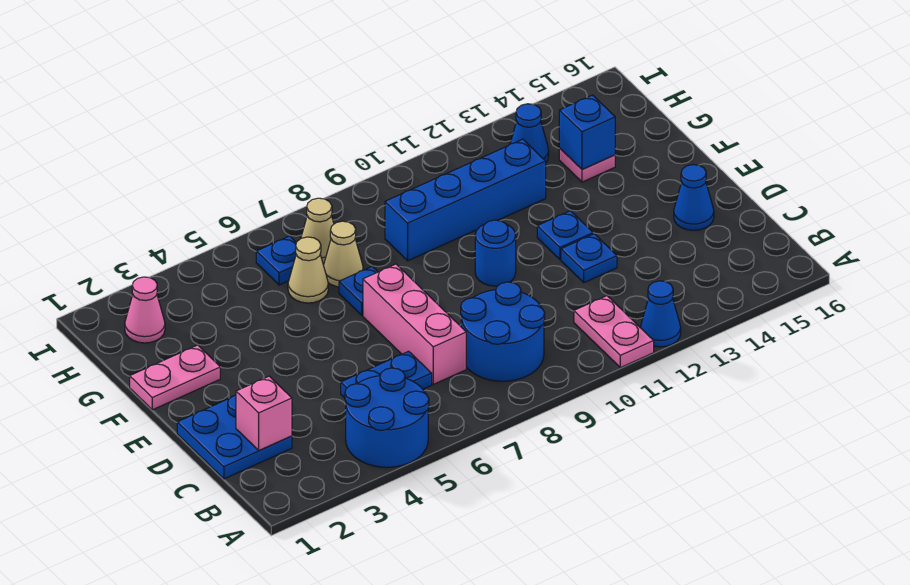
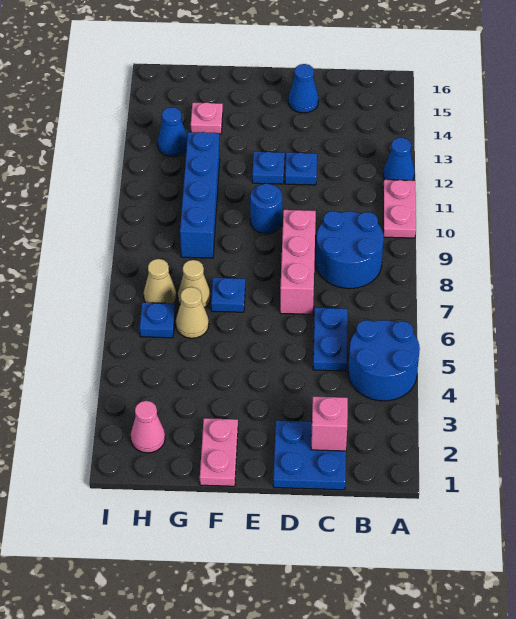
pink 1x2 plate [574,296,654,368] -> pink 1x2 plate turned to [383,180,416,238]
pink 1x3 brick [363,264,466,384] -> pink 1x3 brick turned to [280,210,316,314]
blue 1x1 brick [559,95,615,170] -> none

